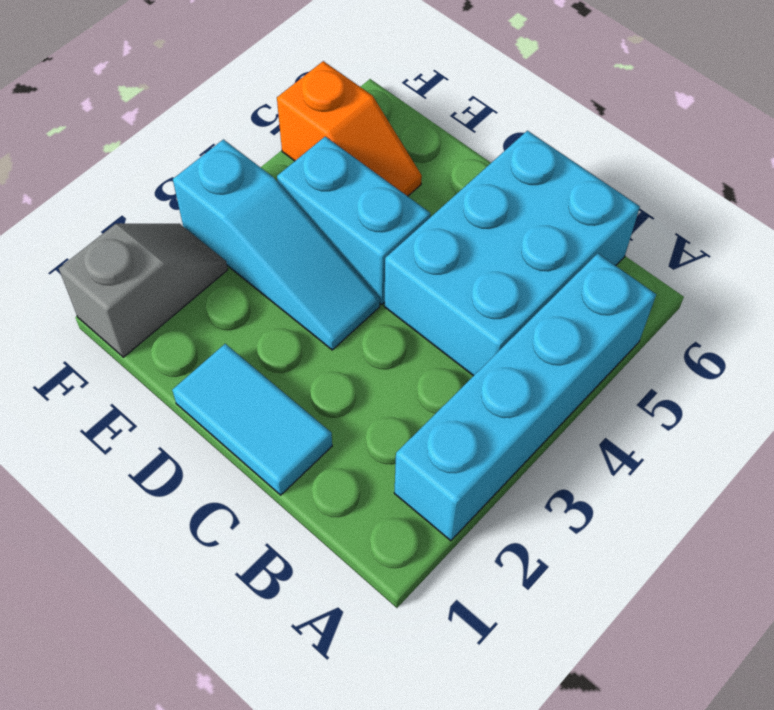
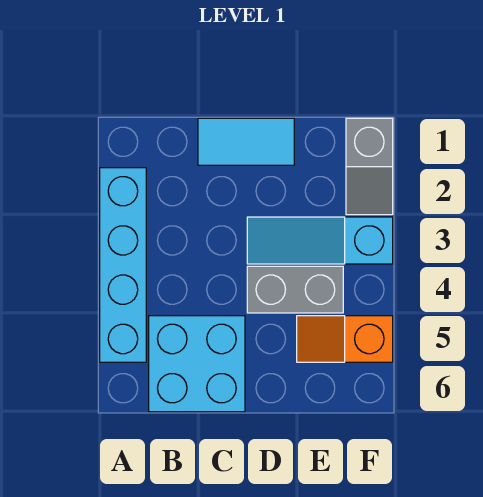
cyan 2x3 brick [384,131,640,376] -> cyan 2x2 brick [149,316,245,412]
cyan 1x2 brick [277,137,430,305] -> grey 1x2 brick [247,266,343,313]

